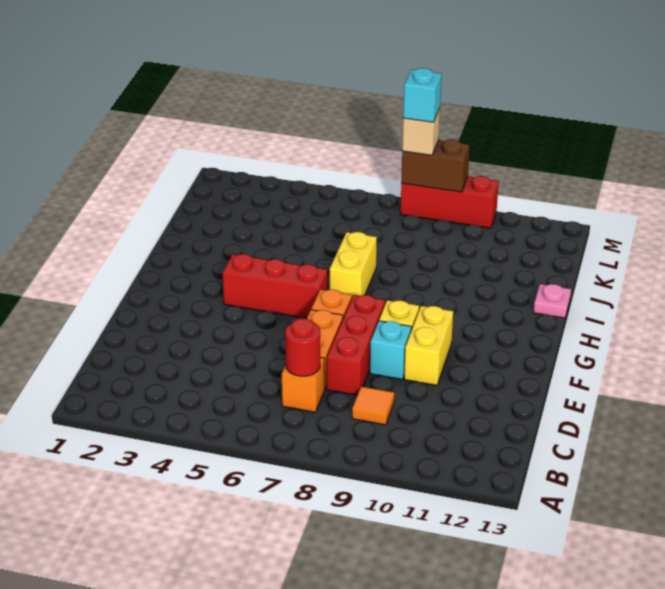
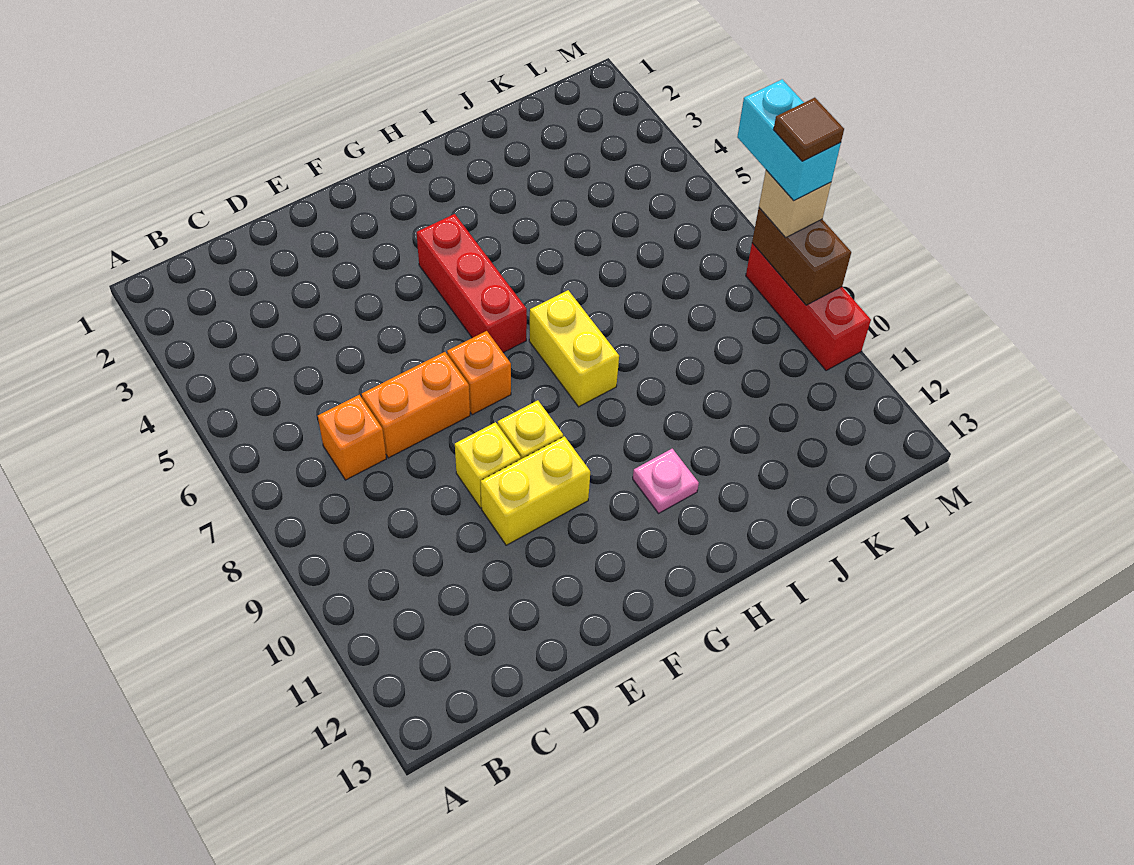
red 1x1 round brick [285,319,320,376] -> none
orange 1x1 tile [352,387,394,425] -> none
red 1x3 brick [327,295,385,395] -> none
cyan 1x1 brick [370,321,411,379] -> yellow 1x1 brick [455,422,521,508]
yellow 1x2 brick [330,232,377,297] -> yellow 1x2 brick turned to [529,290,619,407]
pink 1x1 plate [533,284,571,318] -> pink 1x1 plate moved to [633,449,699,513]
cyan 1x1 brick [403,68,441,122] -> cyan 1x2 brick [737,79,841,201]
none -> brown 1x1 tile [774,98,844,161]

